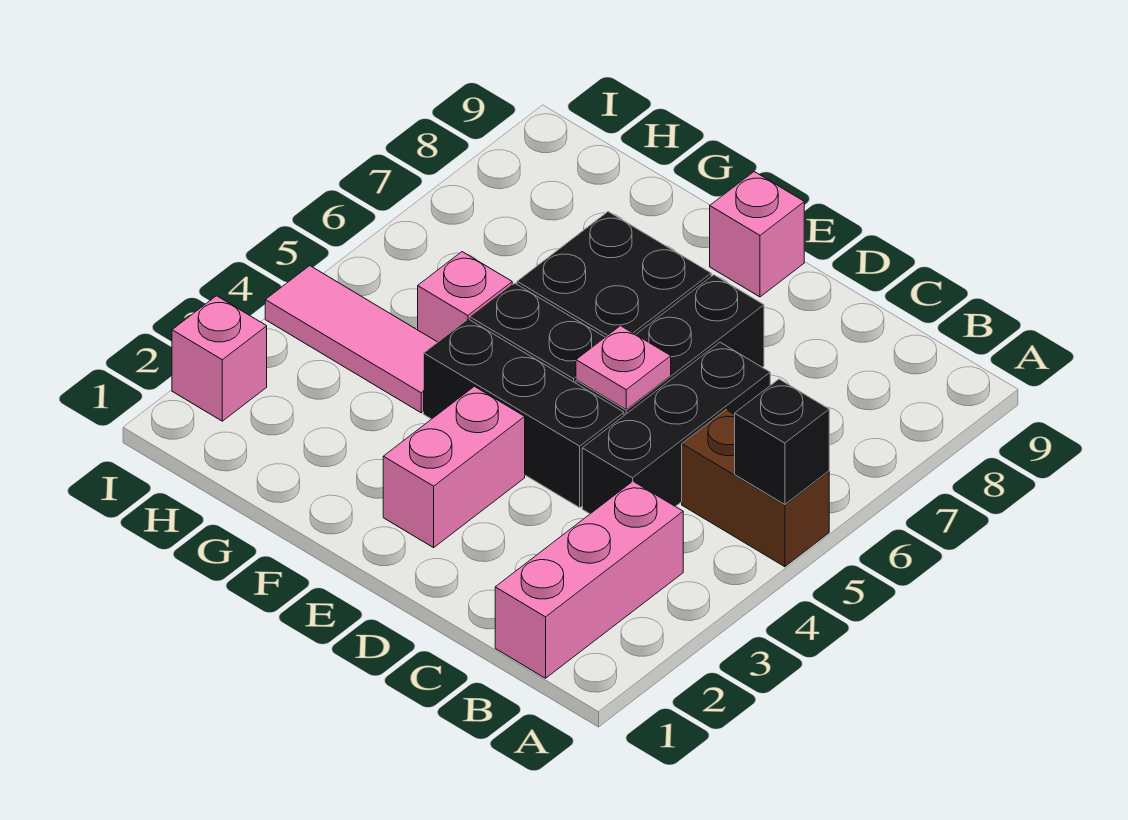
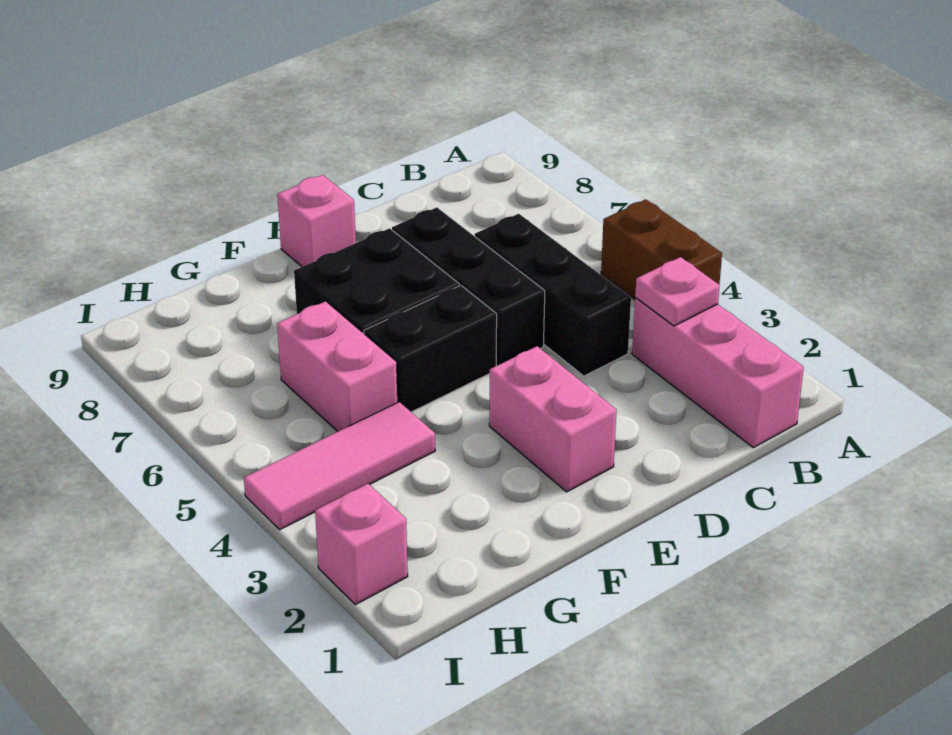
brown 1x2 brick [682,410,829,567] -> brown 1x2 brick turned to [601,199,722,300]
black 1x1 brick [735,379,829,504] -> none
black 1x3 brick [424,319,624,507] -> none
pink 1x1 plate [576,326,671,410] -> pink 1x1 plate moved to [635,257,720,326]
pink 1x1 brick [418,252,512,342] -> pink 1x2 brick [277,301,398,431]

